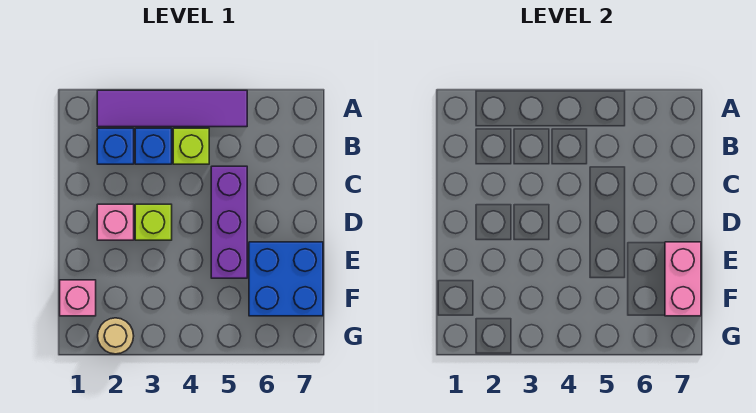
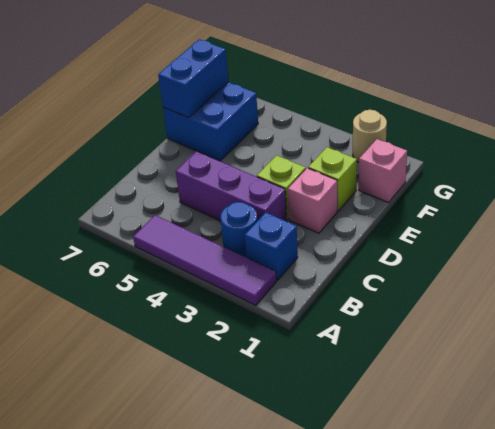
blue 1x1 brick [135,128,172,164] -> blue 1x1 round brick [220,202,257,258]
lime 1x1 brick [173,128,209,164] -> lime 1x1 brick moved to [308,147,357,211]
purple 1x3 brick [211,166,247,278] -> purple 1x3 brick turned to [176,151,287,221]
pink 1x2 brick [665,242,701,316] -> blue 1x2 brick [158,39,228,118]

